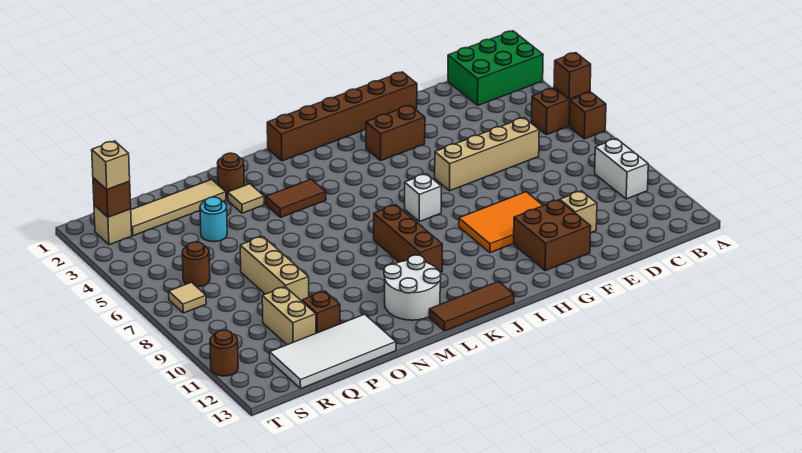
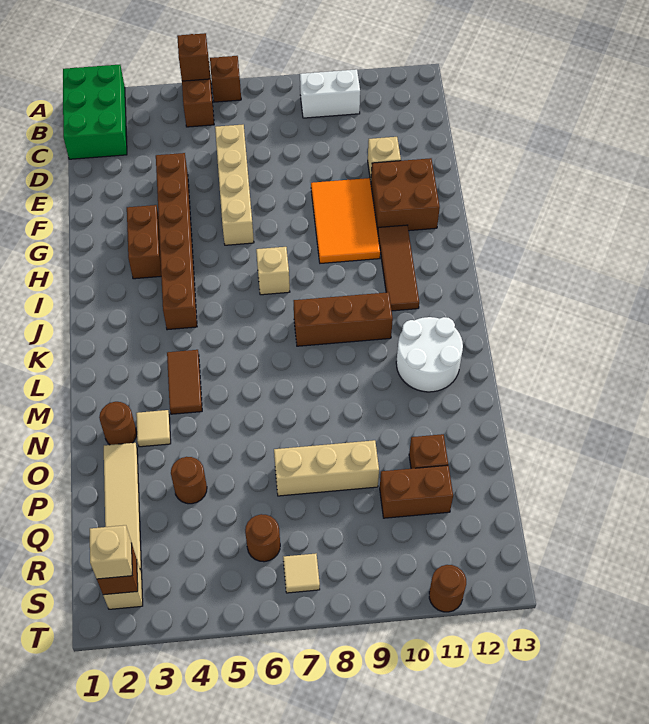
brown 1x6 brick [267,72,417,161] -> brown 1x6 brick moved to [156,153,197,330]
white 1x1 brick [405,174,441,222] -> tan 1x1 brick [256,247,290,295]
brown 1x3 tile [429,282,514,331] -> brown 1x3 tile moved to [378,225,419,311]
white 2x4 tile [270,314,396,388] -> none
cyan 1x1 round brick [200,197,227,242] -> brown 1x1 round brick [171,457,207,504]
tan 1x2 brick [262,287,316,345] -> brown 1x2 brick [380,465,453,518]

